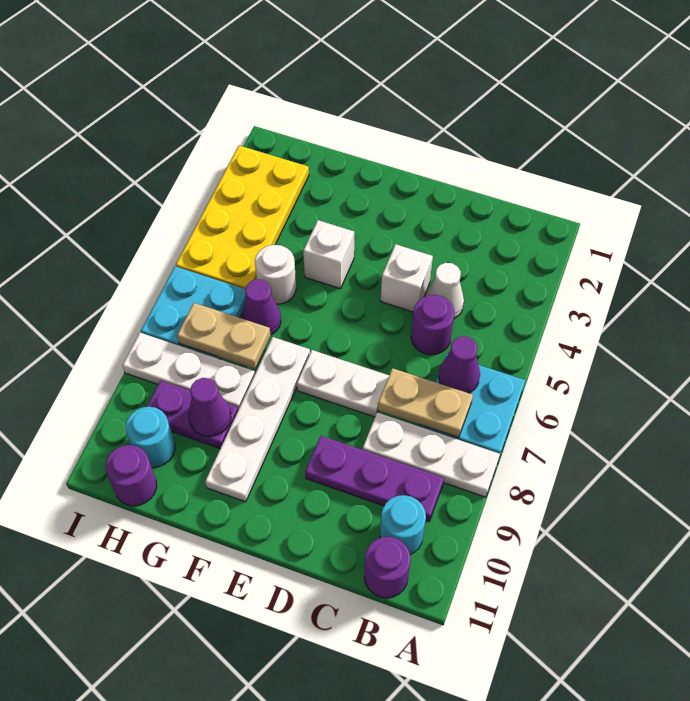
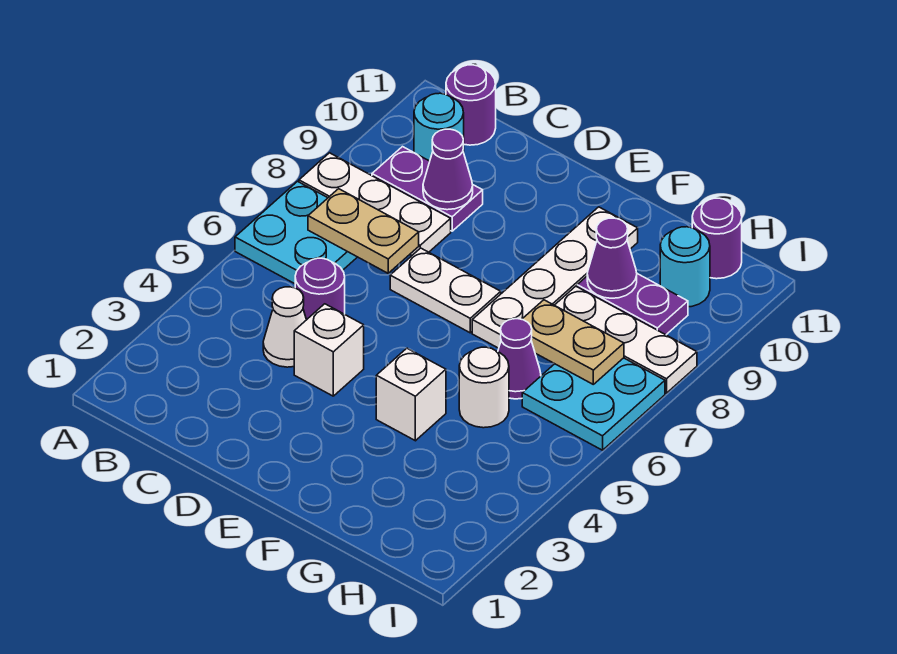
purple 1x1 cone [439,336,480,393] -> purple 1x1 cone moved to [423,129,473,210]
purple 1x3 plate [305,436,444,522] -> purple 1x2 plate [372,147,483,231]
yellow 2x4 plate [176,146,309,289] -> none

